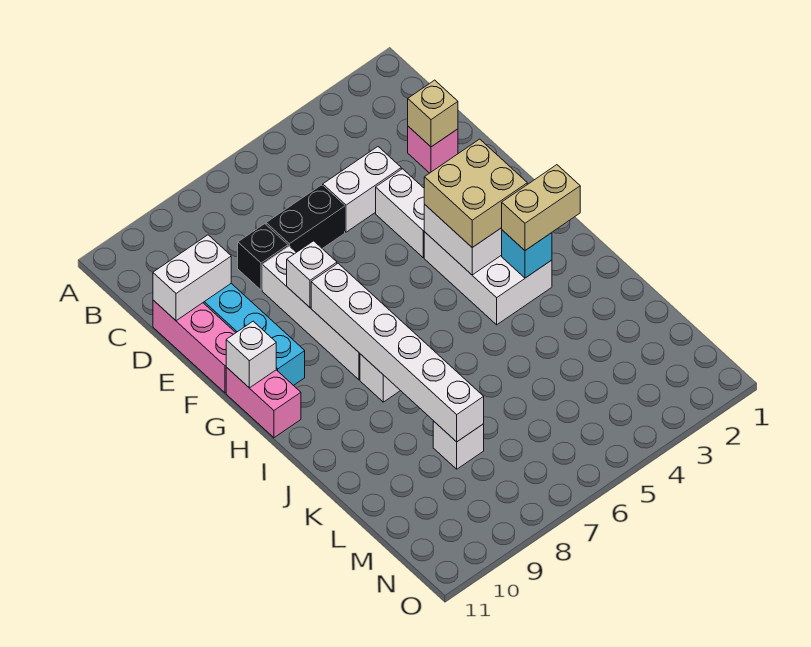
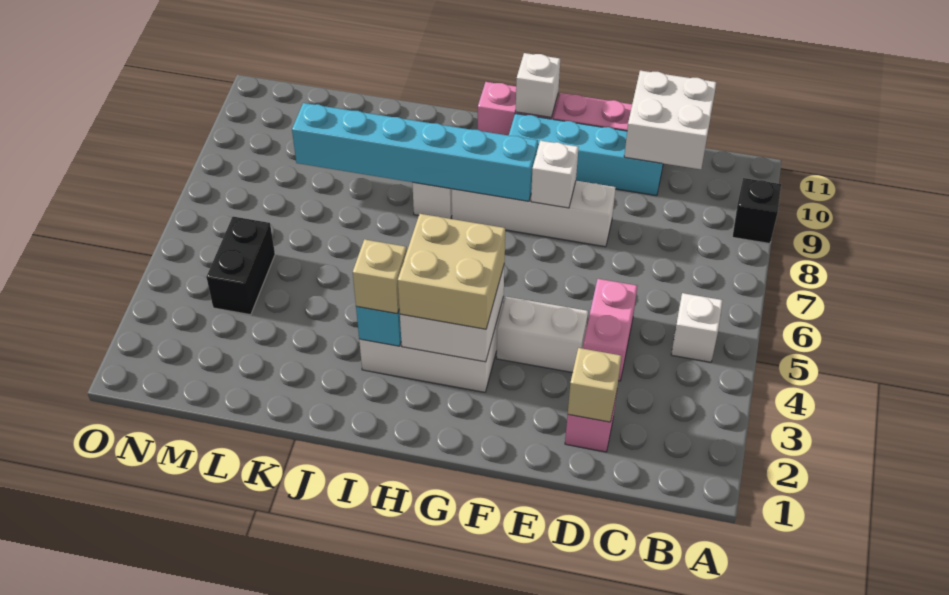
white 1x2 brick [323,147,401,232] -> pink 1x2 brick [583,279,637,381]
black 1x2 brick [266,185,345,252] -> black 1x2 brick moved to [206,217,275,315]
black 1x1 brick [238,224,288,290] -> black 1x1 brick moved to [732,178,781,244]
white 1x2 brick [153,235,231,321] -> white 2x2 brick [624,71,717,169]
white 1x6 brick [311,263,484,442] -> cyan 1x6 brick [292,103,538,201]
tan 1x2 brick [502,165,580,250] -> tan 1x1 brick [353,239,407,314]
white 1x1 brick [433,421,484,469] -> white 1x1 brick moved to [671,293,723,362]

